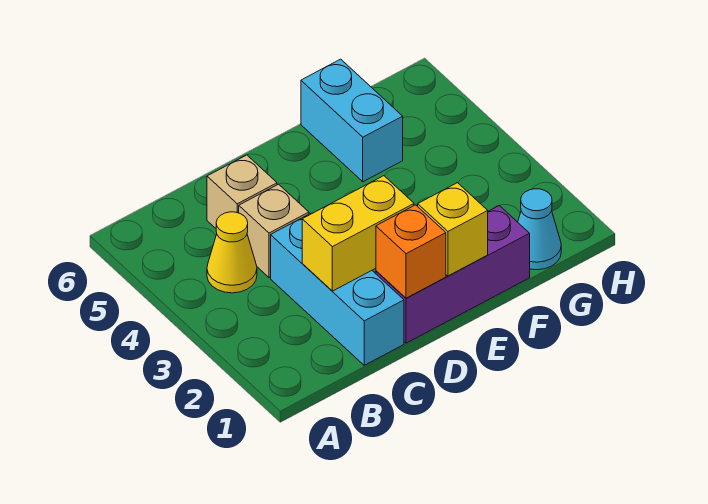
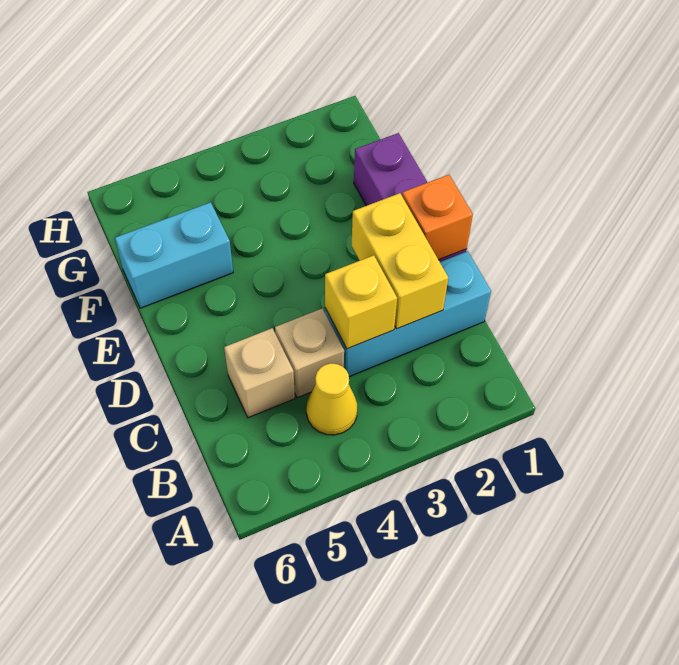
yellow 1x1 brick [418,183,488,276] -> yellow 1x1 brick moved to [325,255,397,349]
cyan 1x1 cone [518,189,561,270] -> none

